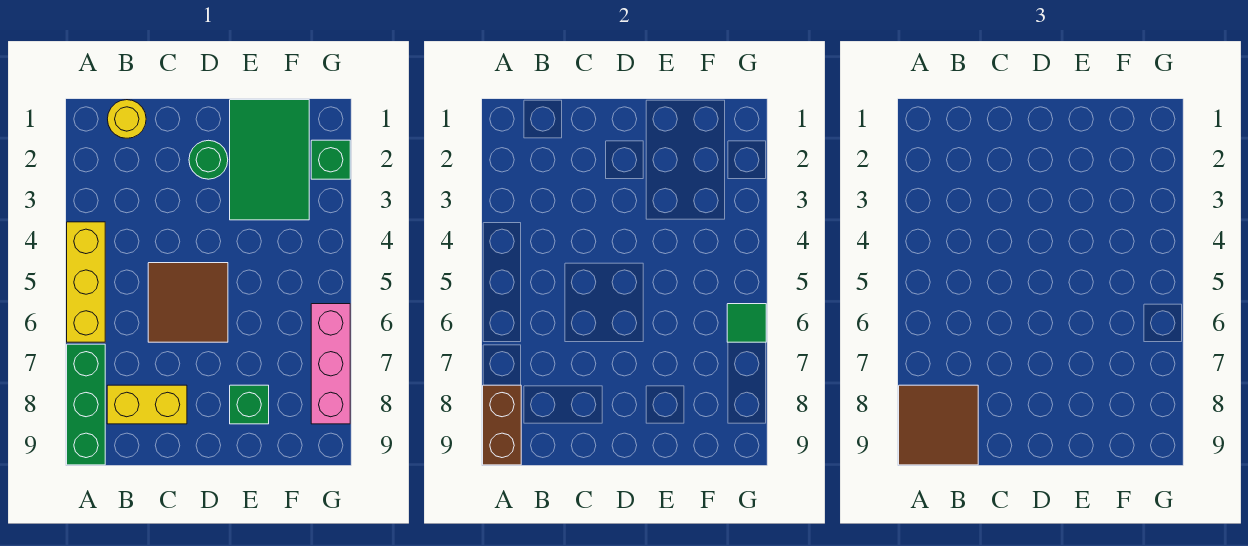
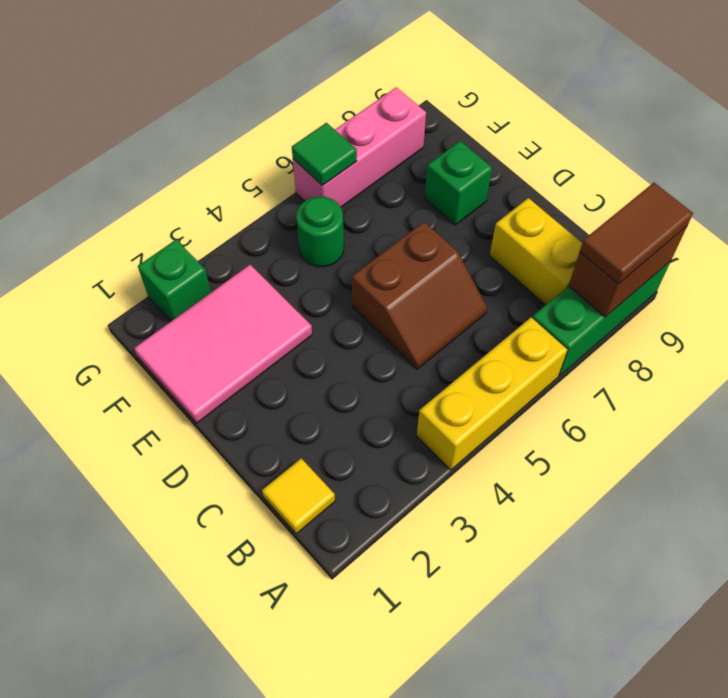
brown 2x2 tile [899,385,978,465] -> brown 1x2 tile [580,183,693,284]
yellow 1x1 round brick [108,100,146,138] -> yellow 1x1 tile [262,458,335,534]
brown 2x2 tile [148,263,228,342] -> brown 2x2 slope [352,222,487,369]
green 1x1 round brick [189,140,228,179] -> green 1x1 round brick moved to [296,197,344,267]
green 2x3 tile [230,100,309,220] -> pink 2x3 tile [134,265,312,423]

